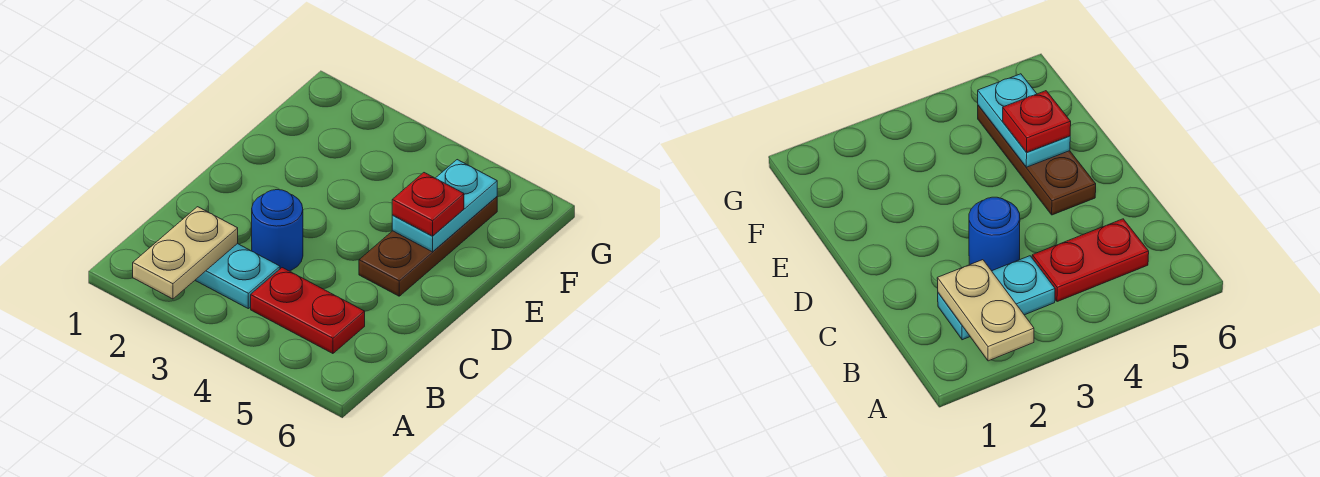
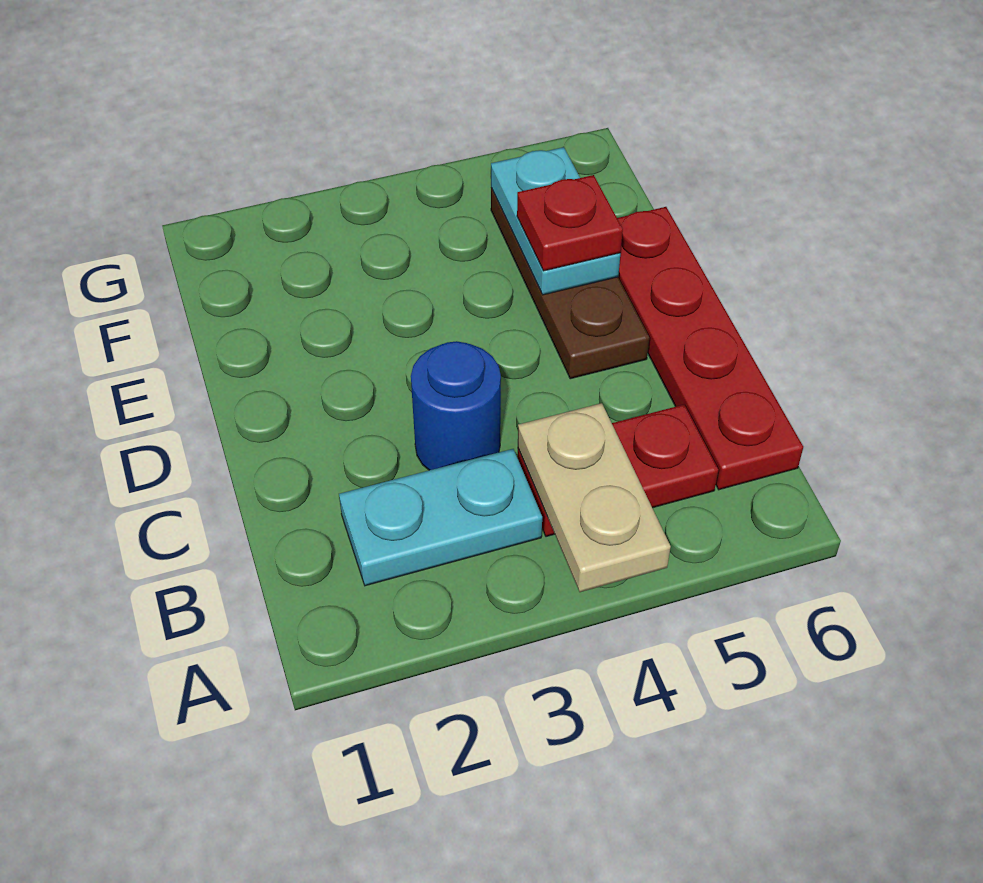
tan 1x2 plate [133,207,238,299] -> tan 1x2 plate moved to [518,403,671,592]
none -> red 1x4 plate [617,207,803,490]

